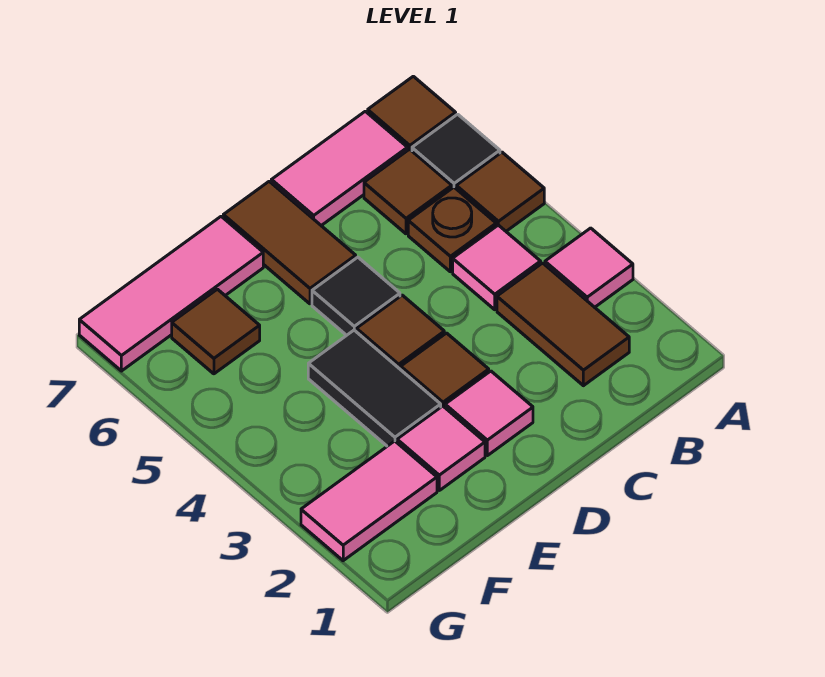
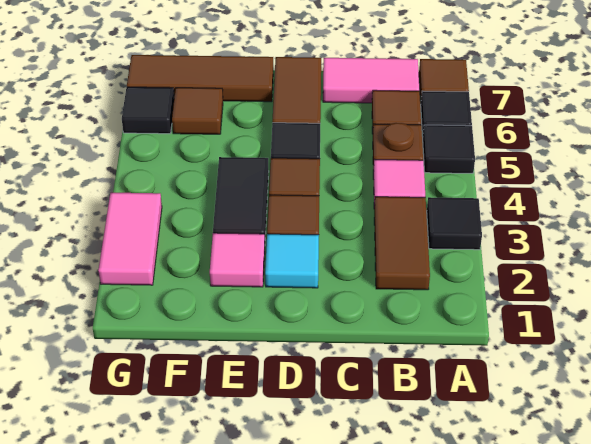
pink 1x1 tile [545,228,633,307] -> black 1x1 tile [427,197,482,250]
brown 1x1 tile [456,152,544,231] -> black 1x1 tile [423,125,475,173]
pink 1x1 tile [445,371,533,456] -> cyan 1x1 tile [265,234,319,288]
pink 1x3 tile [79,216,263,371] -> brown 1x3 tile [127,55,273,102]
pink 1x2 tile [301,441,437,561] -> pink 1x2 tile turned to [98,193,162,285]
none -> black 1x1 tile [122,87,174,134]

